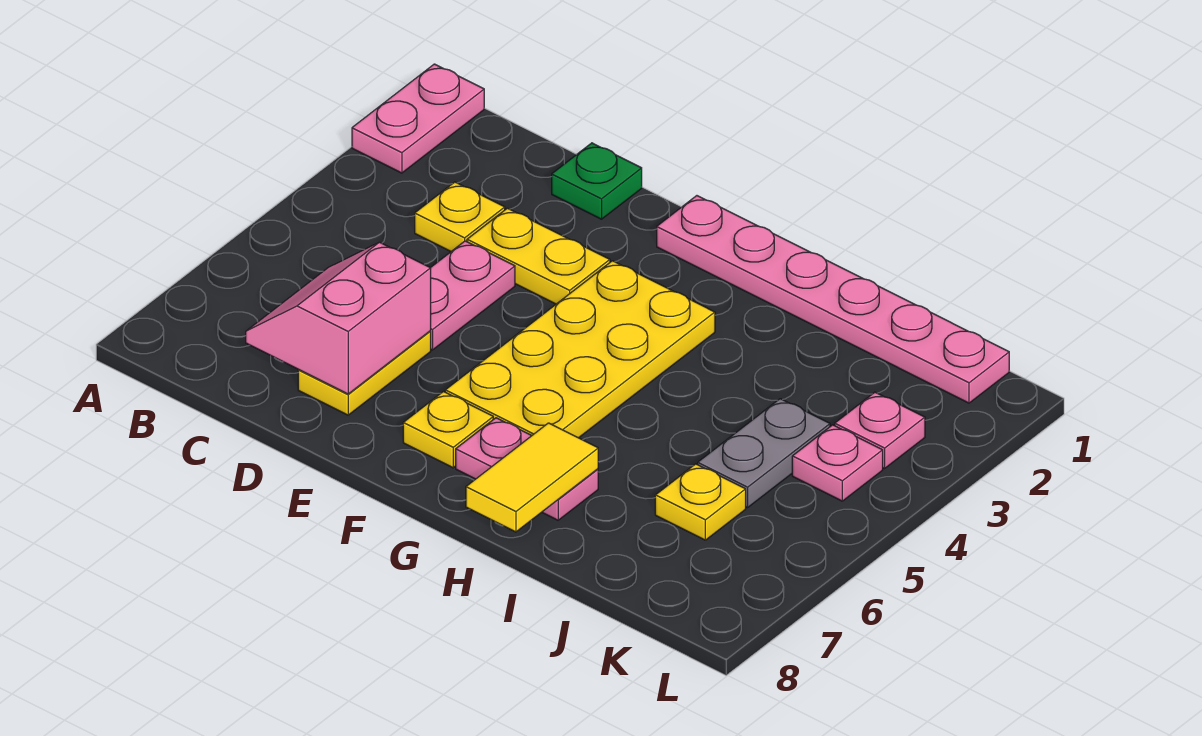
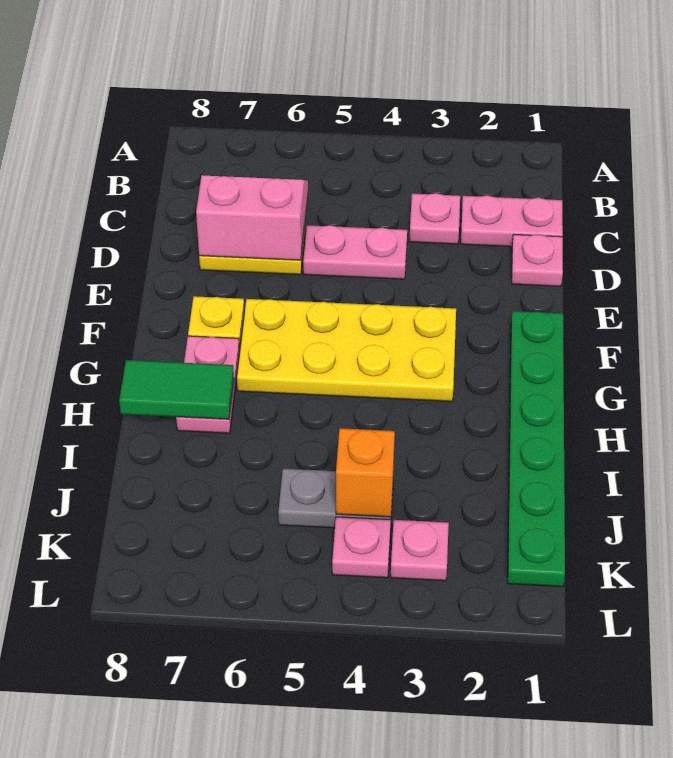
pink 1x2 plate [352,64,484,173] -> pink 1x2 plate moved to [461,195,563,247]
yellow 1x1 plate [415,182,505,251] -> pink 1x1 plate [409,193,460,244]
green 1x1 plate [552,143,642,219] -> pink 1x1 plate [512,234,563,286]
yellow 1x2 plate [467,208,610,304] -> none
pink 1x6 plate [657,196,1009,403] -> green 1x6 plate [507,311,565,587]
yellow 1x2 tile [466,423,598,532] -> green 1x2 tile [119,360,234,419]
none -> orange 1x1 brick [336,428,395,517]
yellow 1x1 plate [655,464,746,540] -> none

